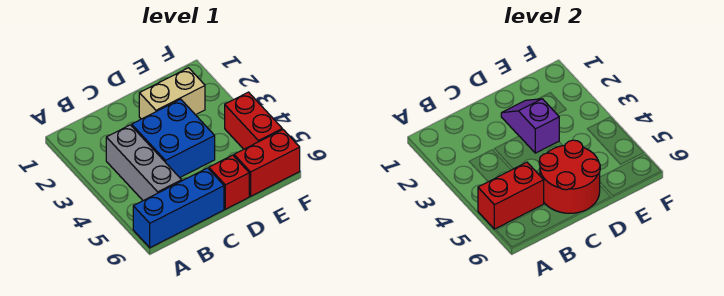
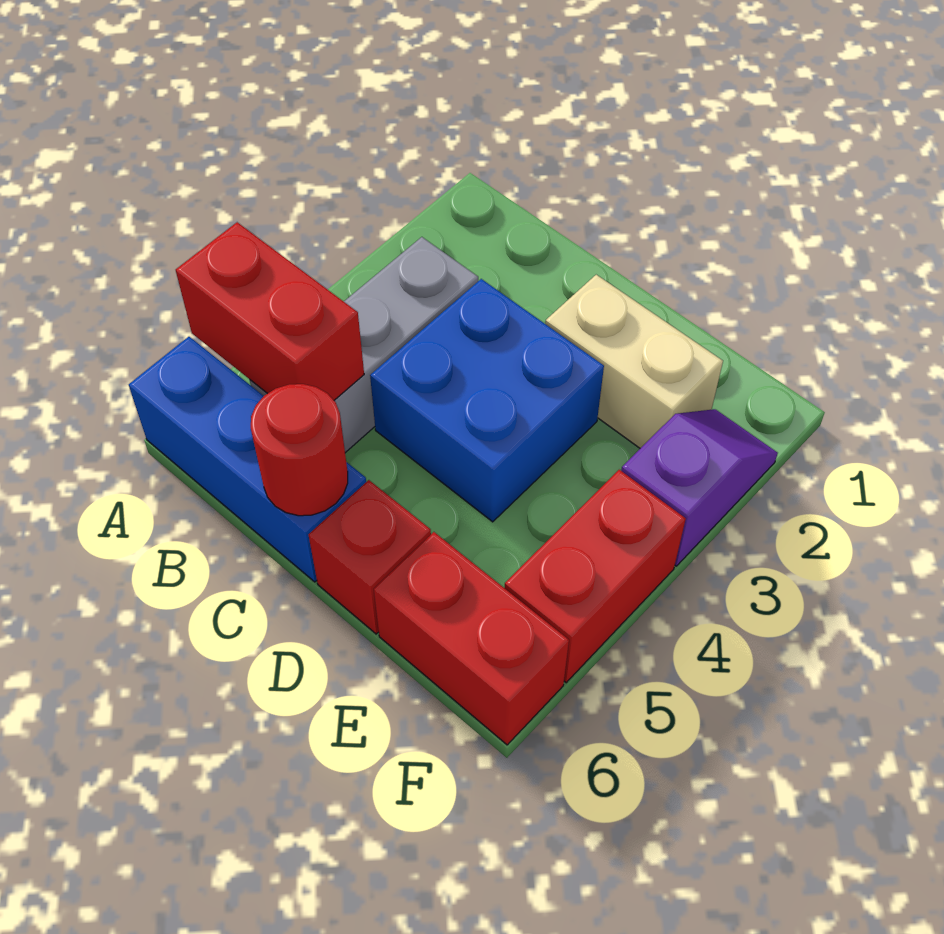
red 2x2 round brick [539,140,600,213] -> red 1x1 round brick [251,384,348,516]
purple 1x2 slope [501,99,559,153] -> purple 1x2 slope moved to [621,409,778,566]

